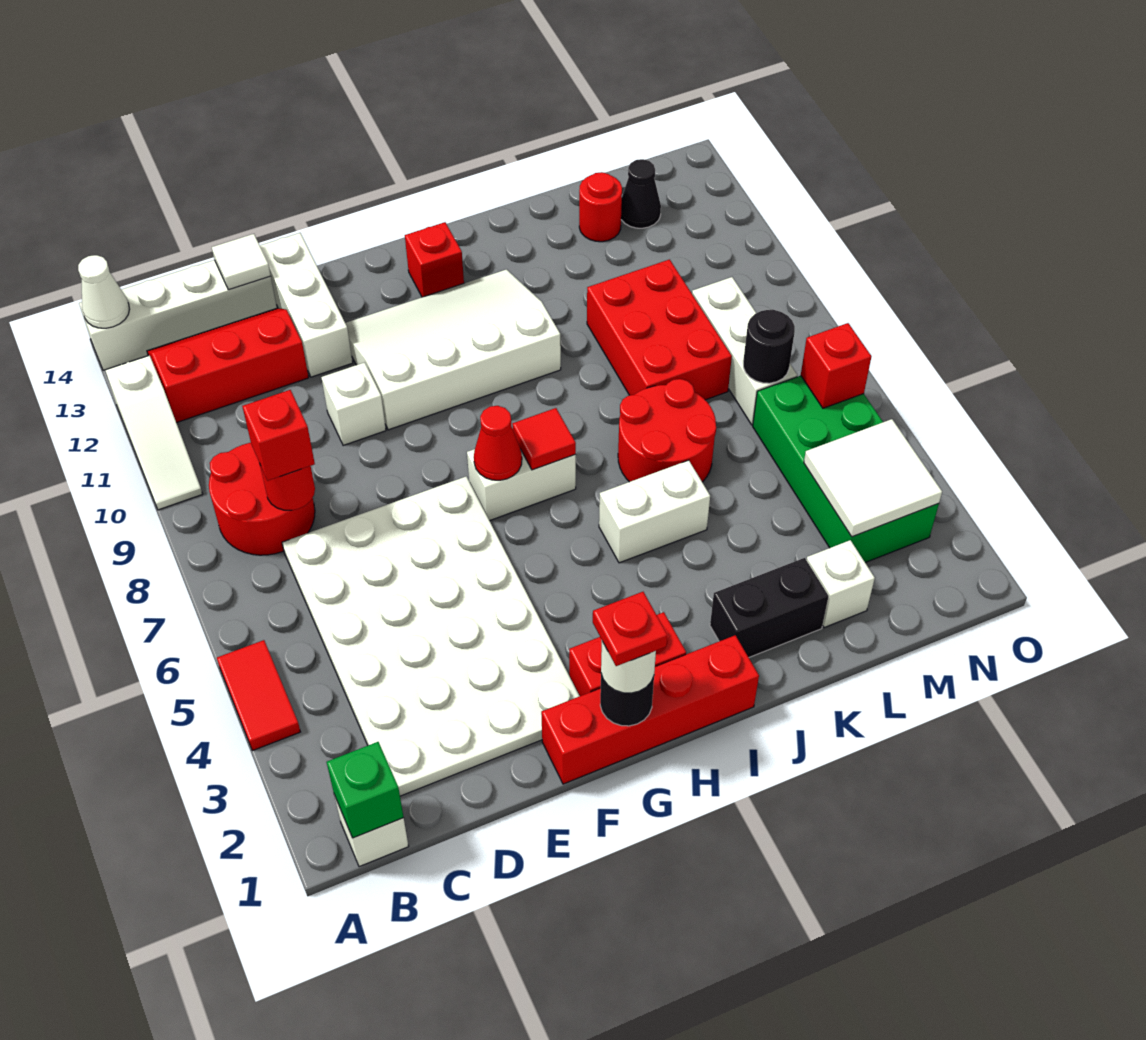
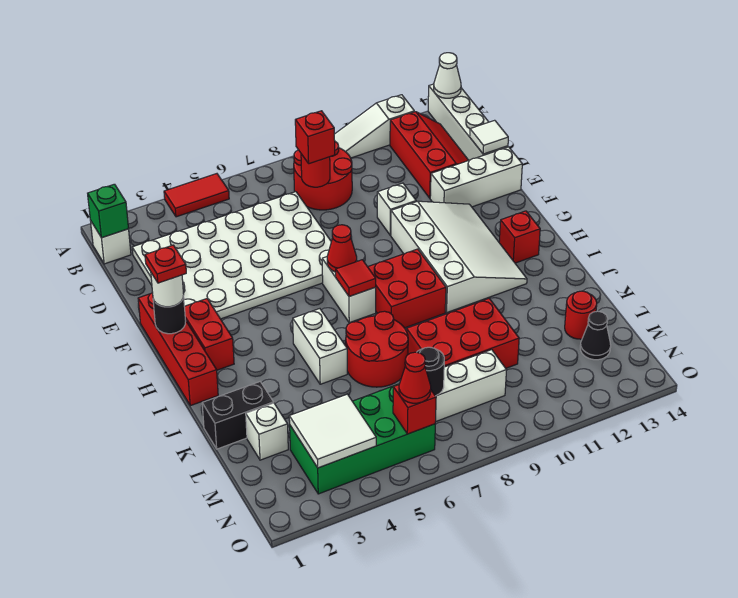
none -> red 2x2 brick [368,249,446,328]
black 1x2 brick [710,558,829,657] -> black 1x2 brick turned to [202,382,274,449]
none -> red 1x1 cone [399,352,431,403]

